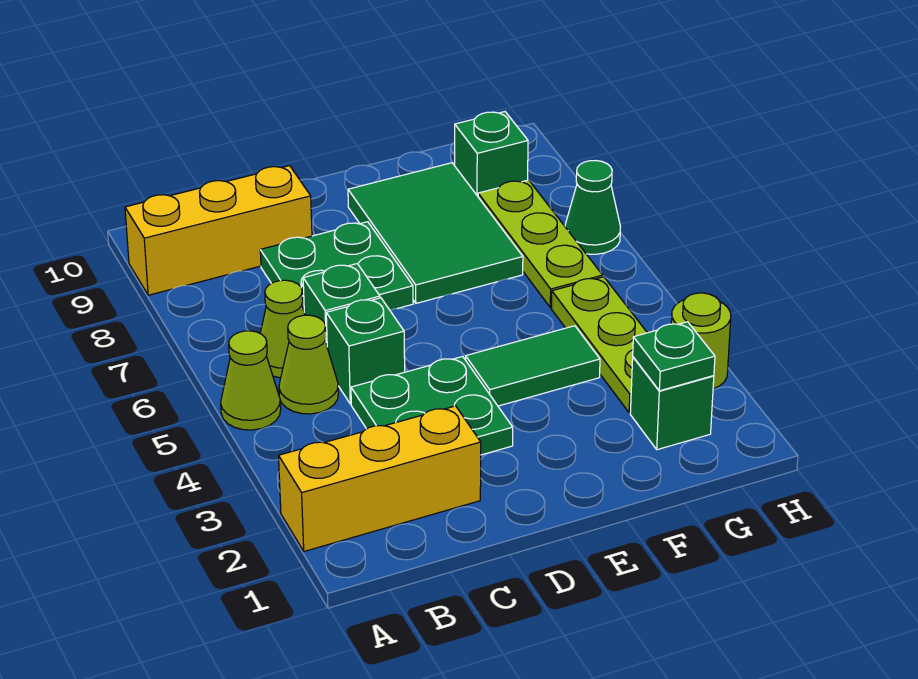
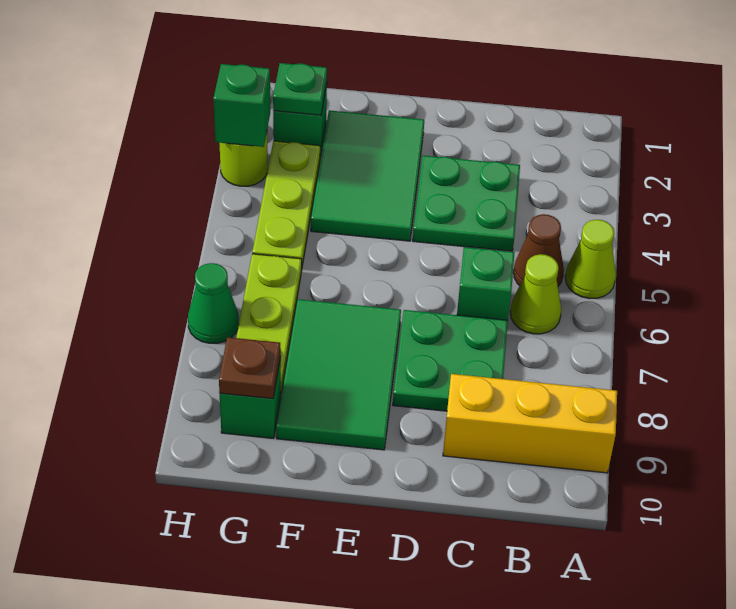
yellow 1x3 brick [279,406,481,551] -> none
lime 1x1 cone [279,315,338,414] -> brown 1x1 cone [514,214,564,286]
green 1x1 brick [326,298,405,404] -> green 1x1 brick moved to [213,64,270,147]
green 1x2 tile [466,326,600,406] -> green 2x3 tile [311,110,424,241]
none -> brown 1x1 plate [219,337,281,399]

